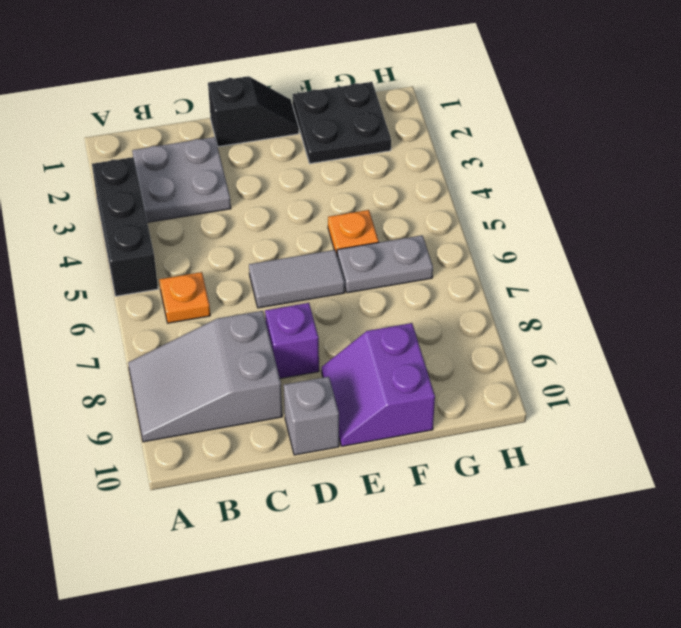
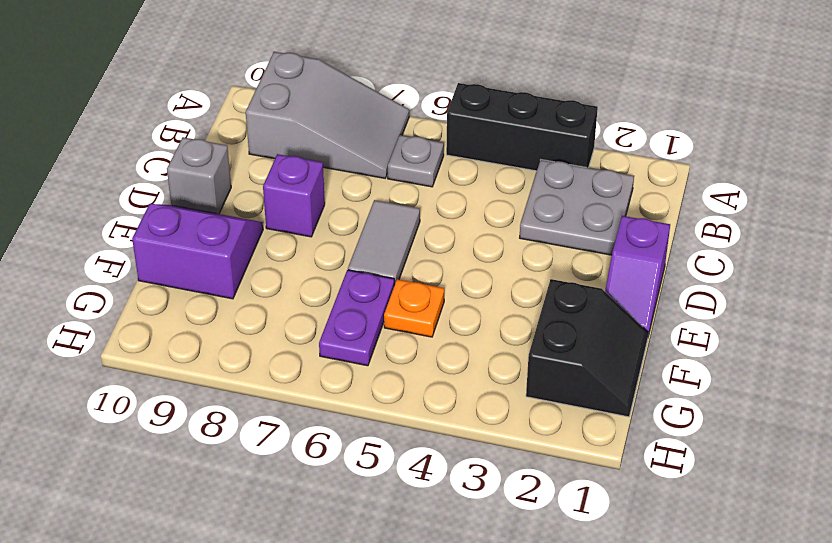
grey 2x3 slope [128,311,282,442] -> grey 2x3 slope turned to [246,52,409,178]
orange 1x1 plate [159,272,210,323] -> grey 1x1 plate [388,135,444,187]
black 1x2 slope [208,76,299,147] -> purple 1x2 slope [605,216,670,336]
black 2x2 plate [292,82,391,164] -> black 2x2 slope [526,279,649,417]
grey 1x2 plate [337,235,433,293] -> purple 1x2 plate [319,270,394,366]

